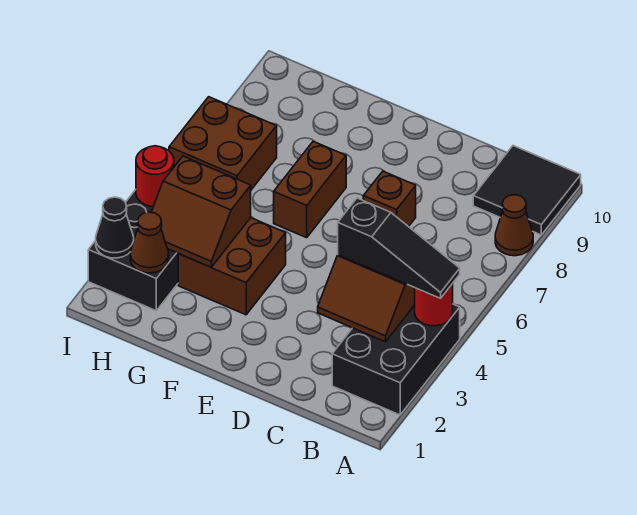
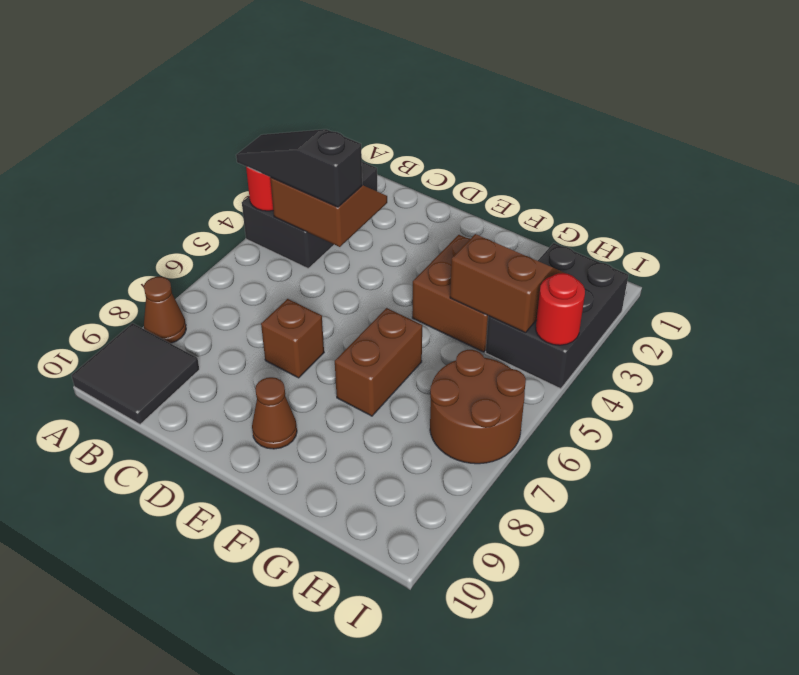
brown 1x1 cone [130,212,169,273] -> brown 1x1 cone moved to [252,377,297,449]
brown 2x2 brick [169,97,277,190] -> brown 2x2 round brick [430,350,526,464]
black 1x1 cone [96,197,134,258] -> none

